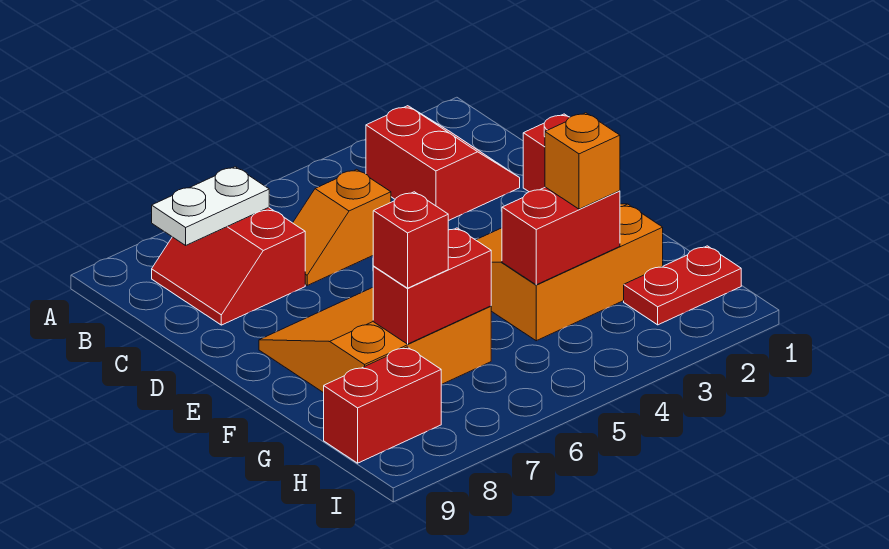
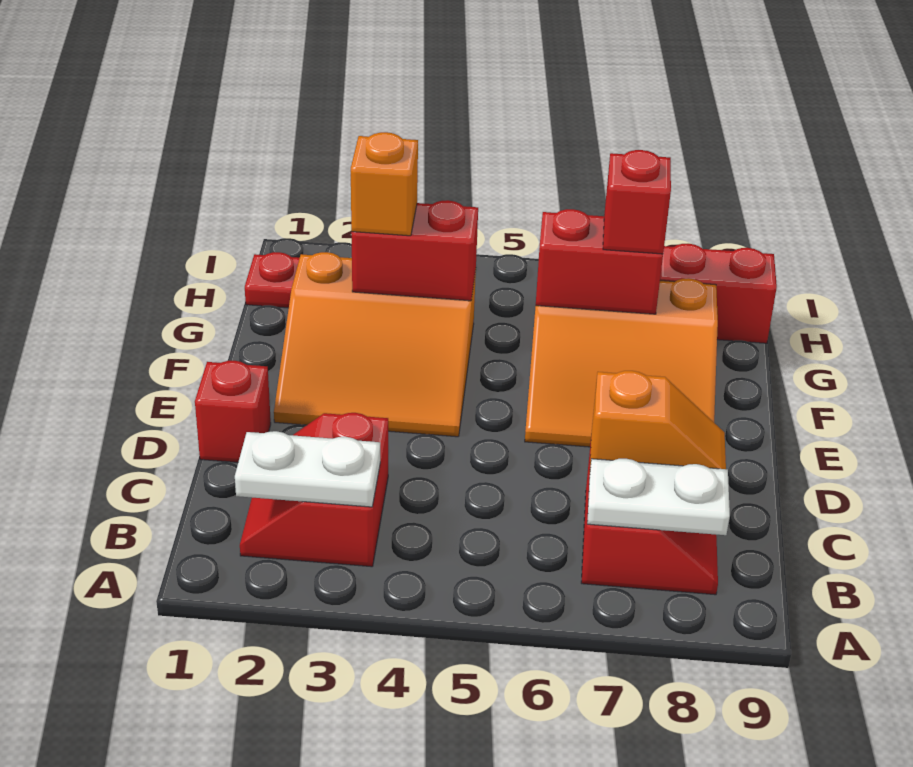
none -> white 1x2 plate [235,431,380,507]
orange 1x2 slope [293,169,391,285] -> orange 1x2 slope moved to [590,371,726,469]

